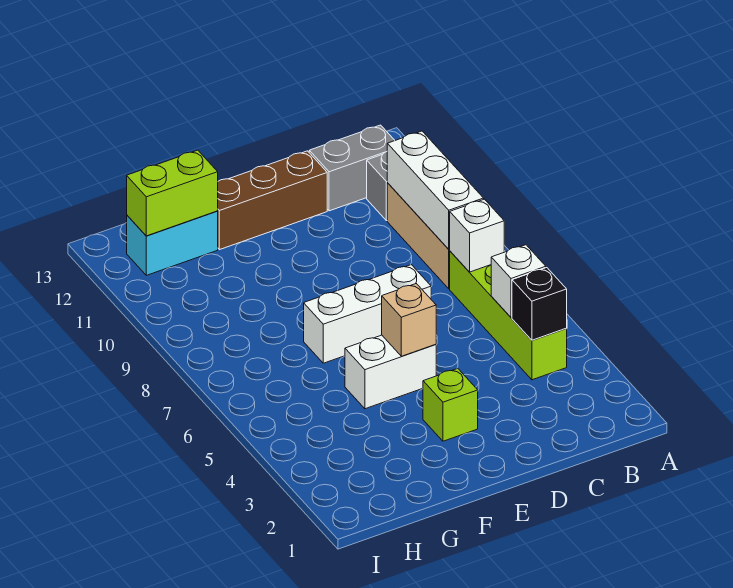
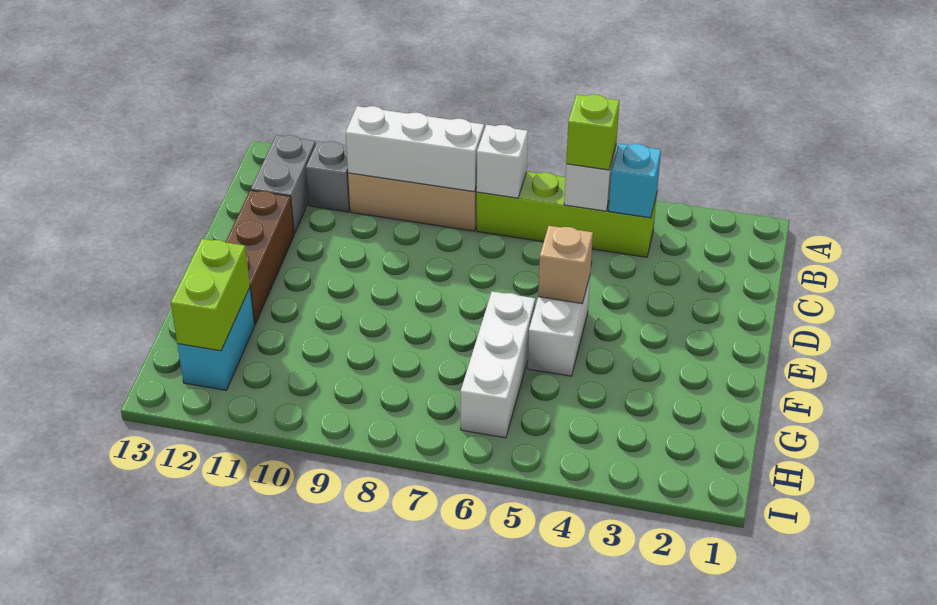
black 1x1 brick [512,268,567,340] -> cyan 1x1 brick [609,144,661,218]
white 1x3 brick [304,265,431,363] -> white 1x3 brick moved to [461,292,535,438]
lime 1x1 brick [423,369,478,441] -> lime 1x1 brick moved to [566,94,619,170]

